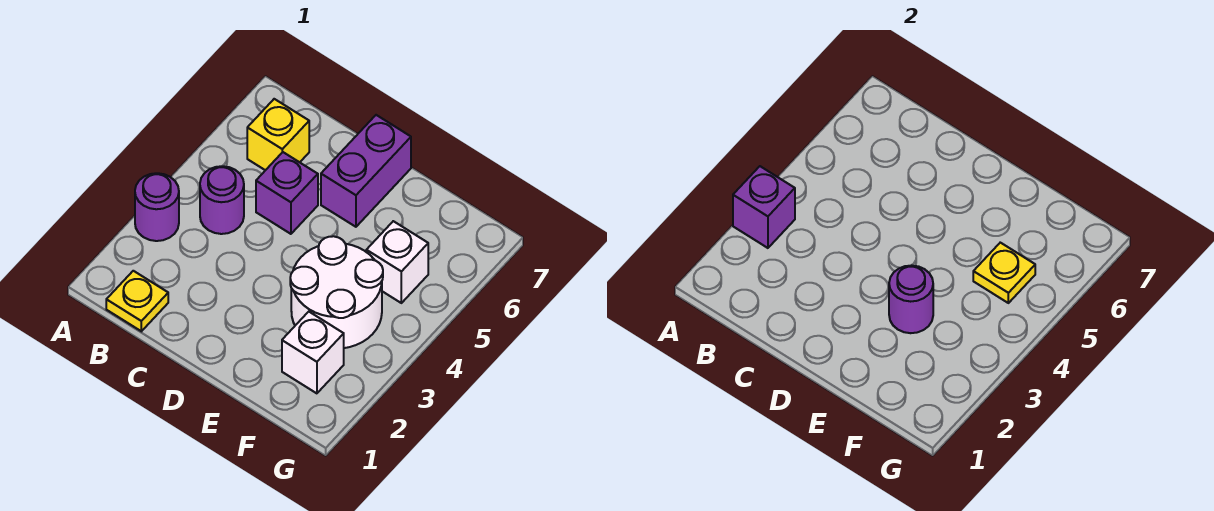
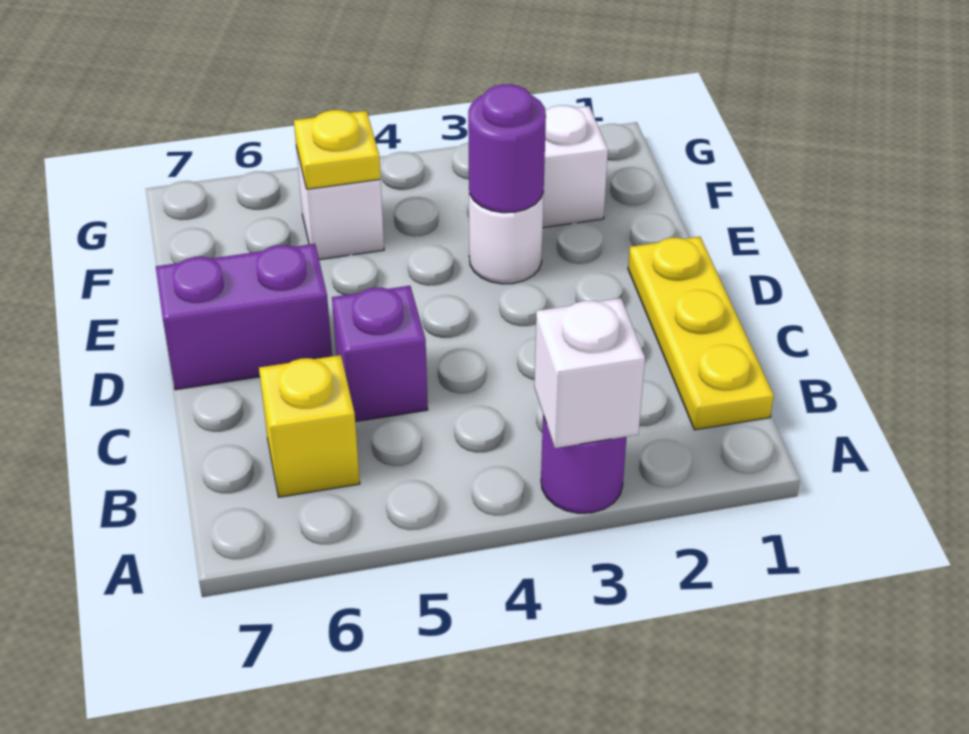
purple 1x1 brick [733,166,795,248] -> white 1x1 brick [534,298,645,448]
yellow 1x1 plate [106,271,168,331] -> yellow 1x3 plate [628,237,774,430]
purple 1x1 round brick [200,166,244,234] -> none
white 2x2 round brick [290,236,383,348] -> white 1x1 round brick [469,192,544,284]

